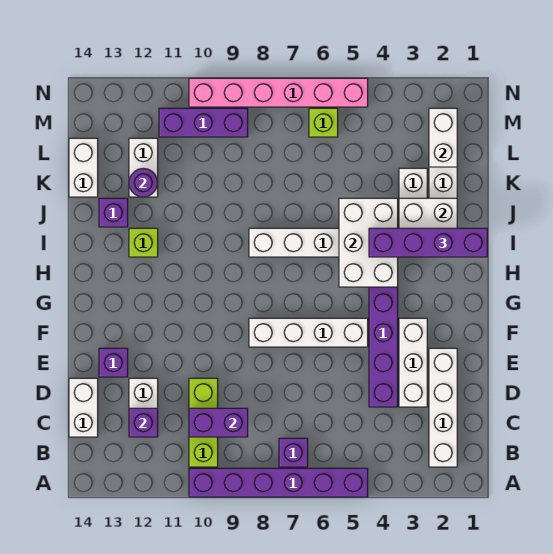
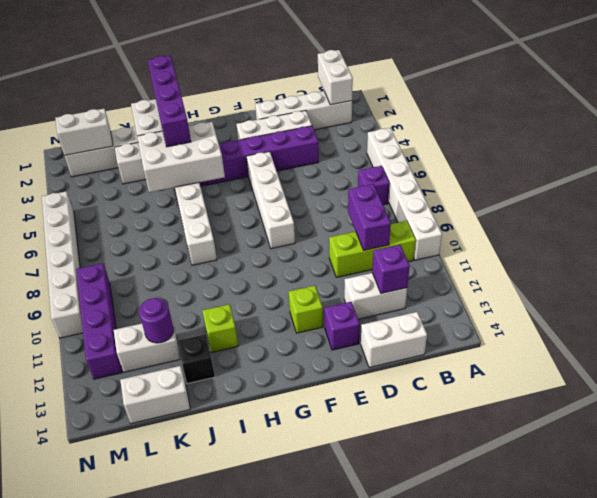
purple 1x6 brick [189,468,368,497] -> white 1x6 brick [367,128,442,260]
none -> white 1x2 brick [318,50,353,105]
purple 1x1 brick [99,198,128,227] -> black 1x1 brick [178,334,215,384]
lime 1x1 brick [309,108,338,137] -> lime 1x1 brick moved to [289,286,323,333]
purple 1x3 brick [159,108,248,137] -> purple 1x4 brick [76,263,122,379]
pink 1x6 brick [189,78,368,107] -> white 1x6 brick [42,191,83,338]

